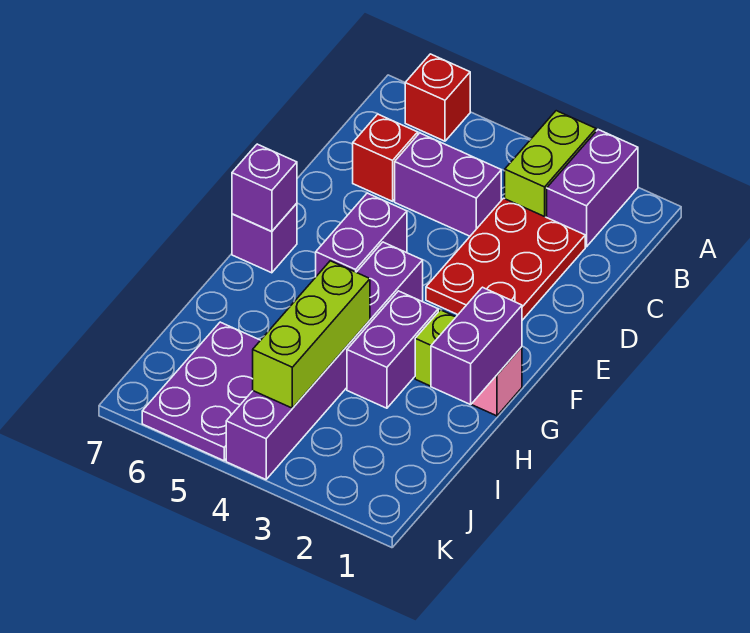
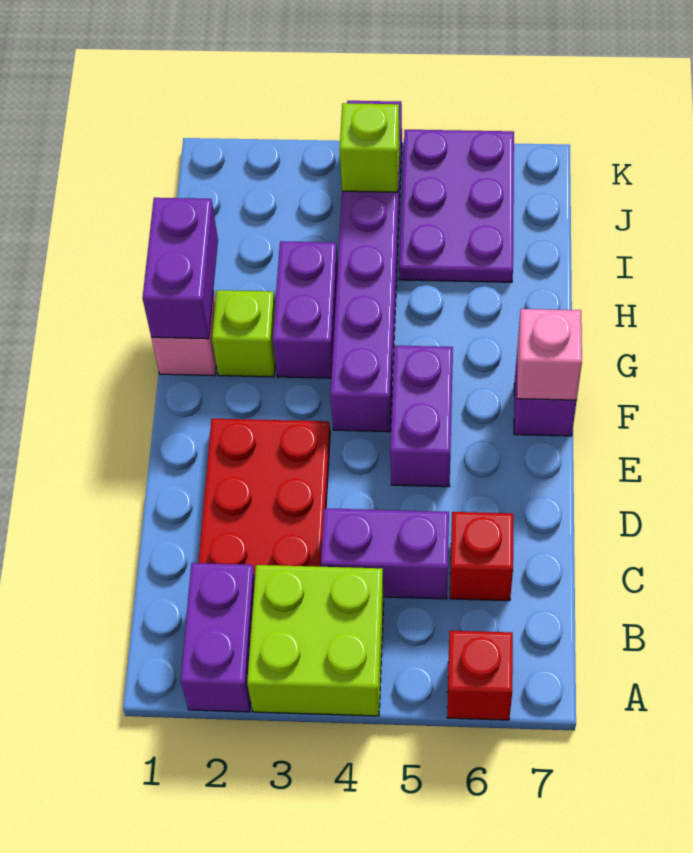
lime 1x2 brick [505,111,596,217] -> lime 2x2 brick [247,565,384,716]
purple 1x1 brick [232,144,297,232] -> pink 1x1 brick [517,309,582,400]
lime 1x3 brick [253,261,370,408] -> lime 1x1 brick [340,103,400,192]

